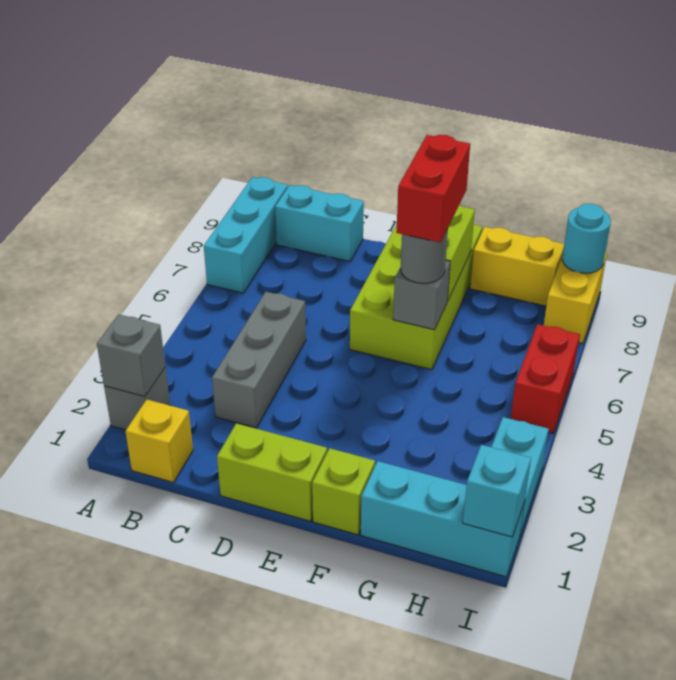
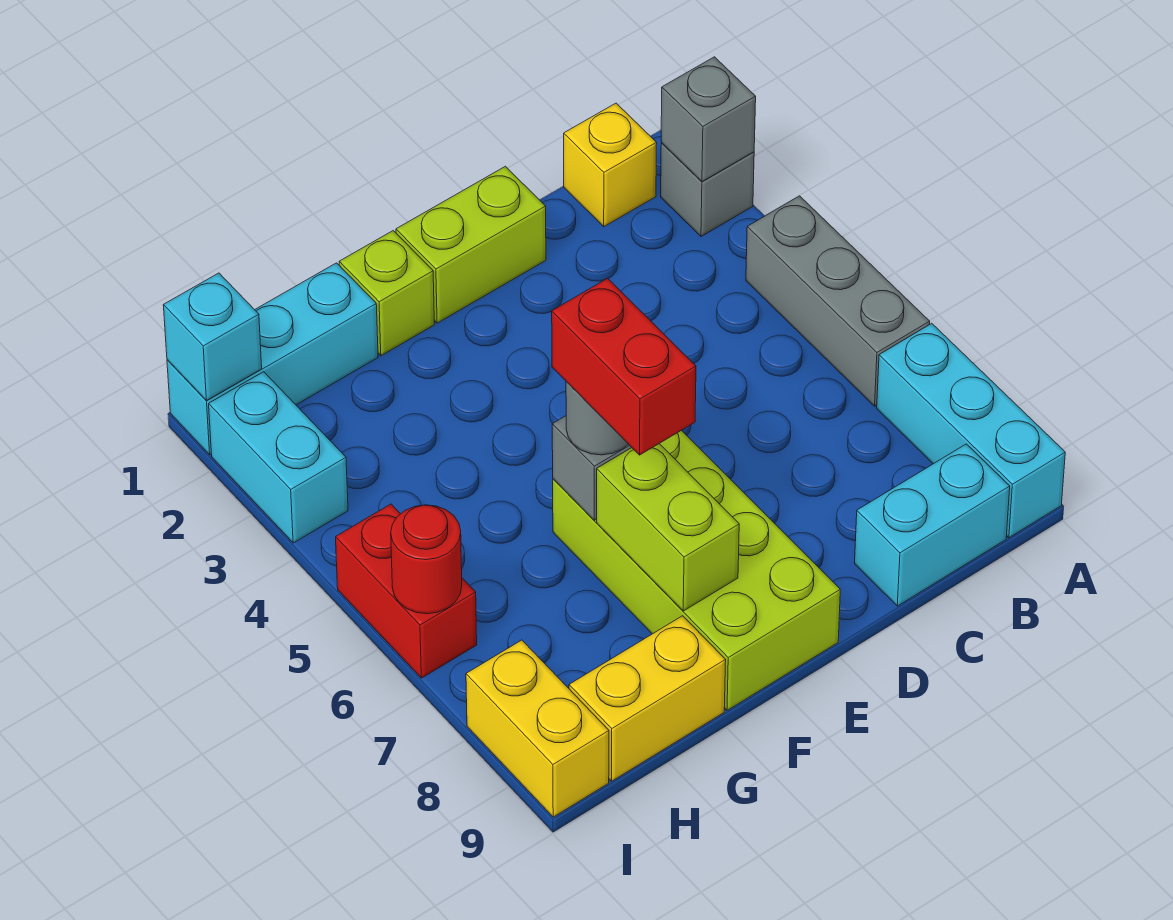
grey 1x3 brick [212,292,306,428] -> grey 1x3 brick moved to [746,196,930,406]
none -> red 1x1 round brick [391,505,462,614]
cyan 1x1 round brick [562,204,611,273] -> none

